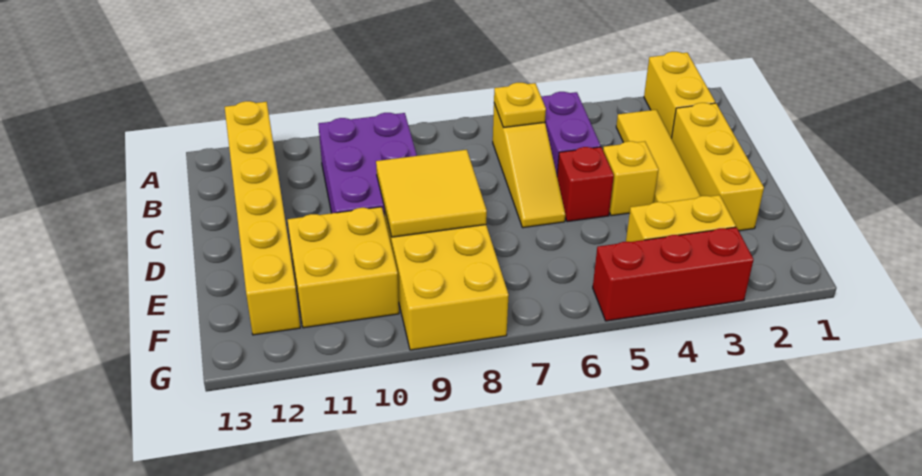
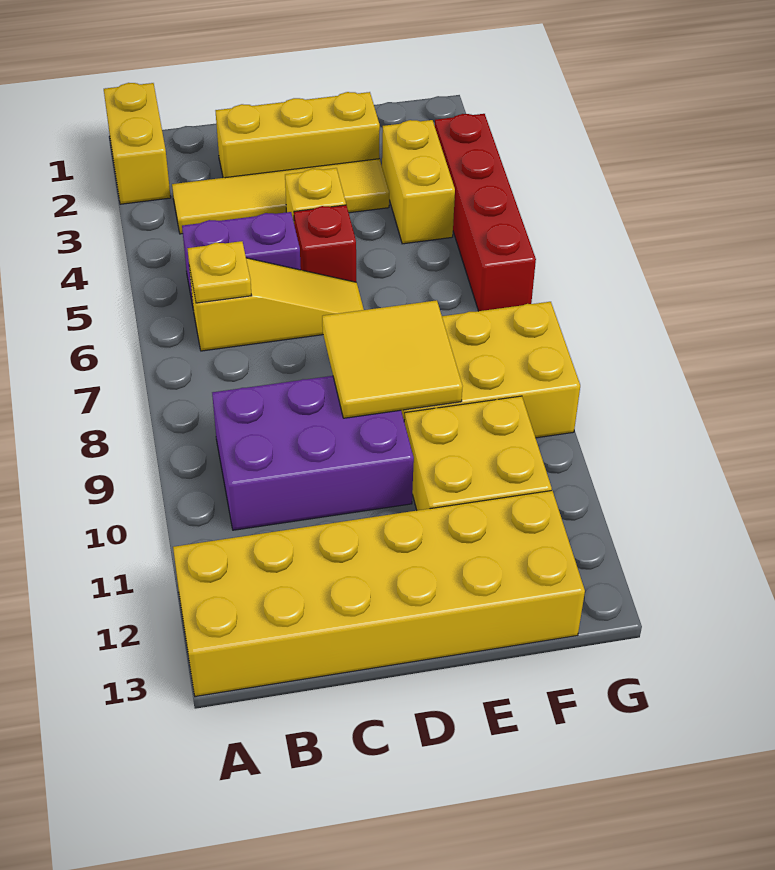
yellow 1x2 brick [644,52,715,138] -> yellow 1x2 brick turned to [104,83,171,204]
yellow 1x6 brick [225,101,300,335] -> yellow 2x6 brick [173,491,585,696]
red 1x3 brick [593,227,754,321] -> red 1x4 brick [435,114,536,311]

